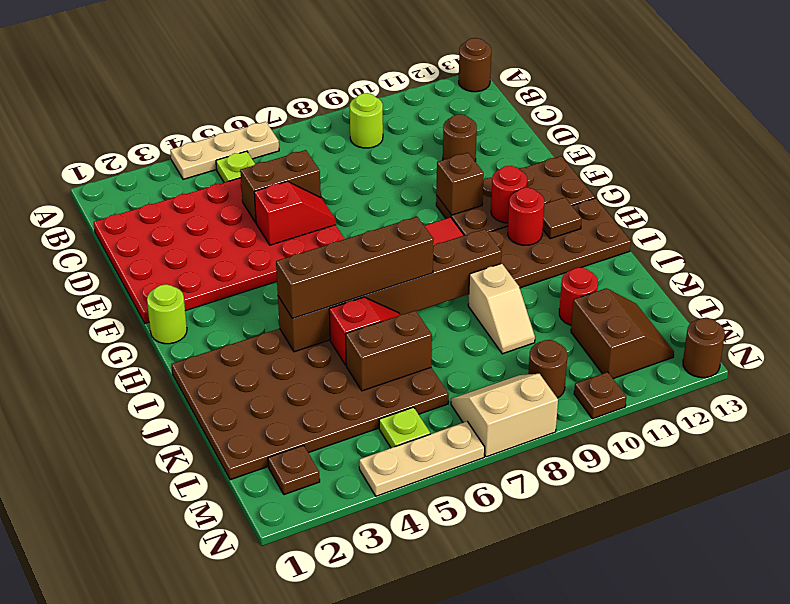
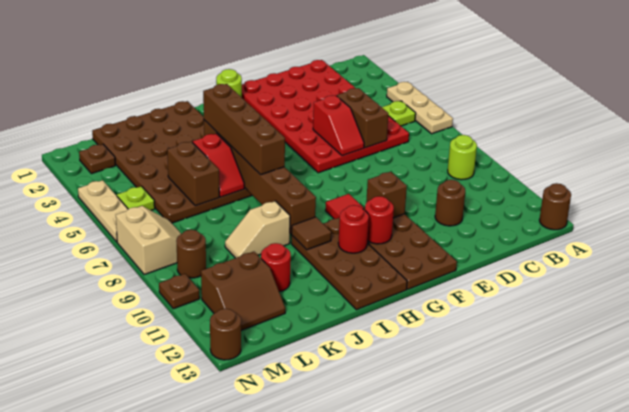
brown 1x1 tile [543,197,582,239] -> brown 1x1 tile moved to [292,217,331,250]

